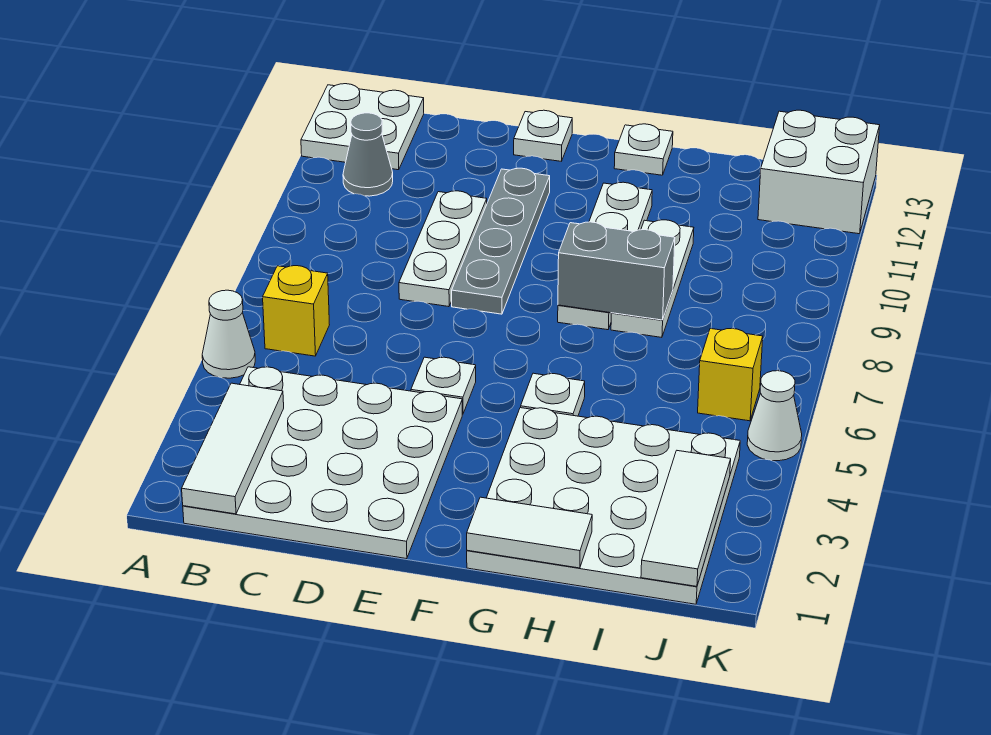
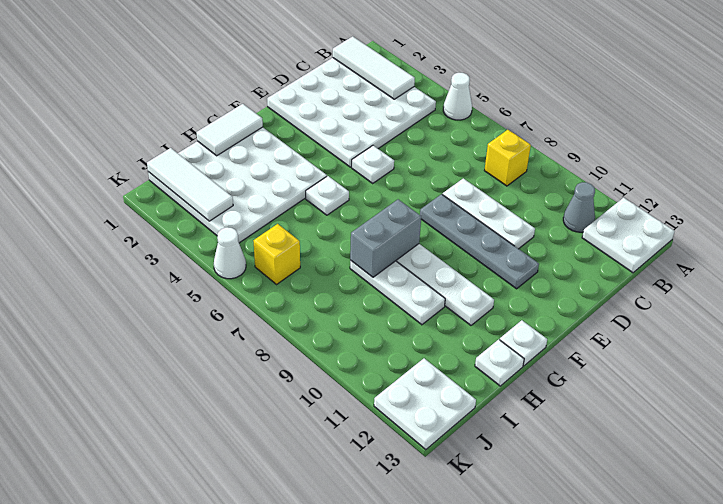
yellow 1x1 brick [263,266,329,356] -> yellow 1x1 brick moved to [485,130,531,186]
white 1x1 plate [514,110,572,161] -> white 1x1 plate moved to [475,339,524,386]
white 2x2 brick [758,110,880,234] -> white 2x2 plate [374,358,476,450]

